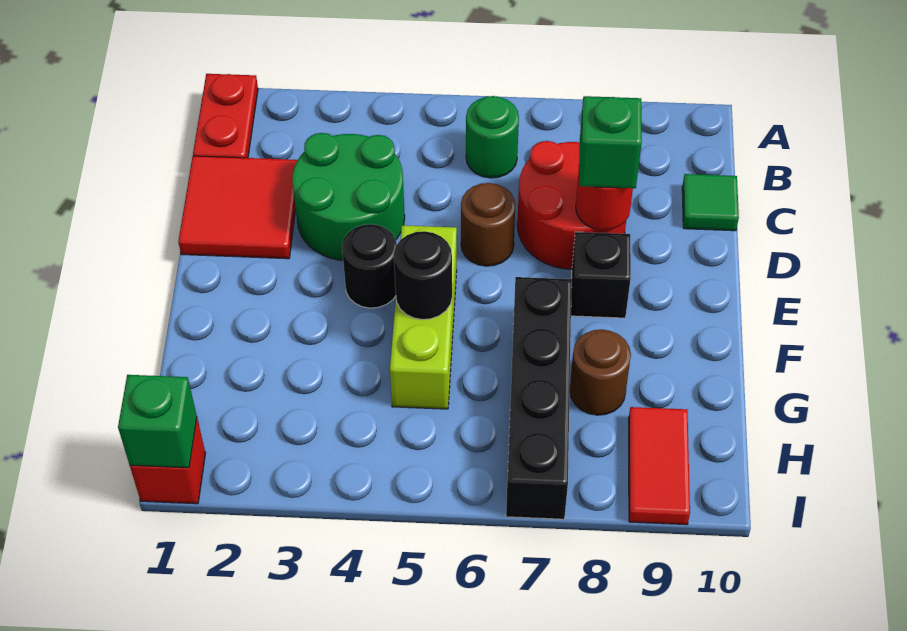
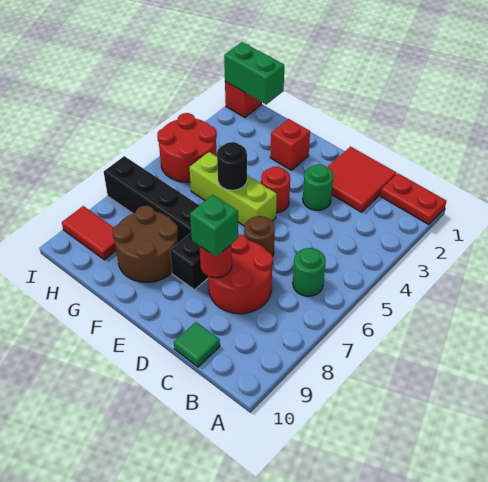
green 2x2 round brick [292,133,405,260] -> green 1x1 round brick [303,164,333,210]
black 1x1 round brick [342,224,397,308] -> red 1x1 round brick [261,167,290,213]
none -> red 1x1 brick [270,119,310,170]
brown 1x1 round brick [570,329,631,415] -> brown 2x2 round brick [113,206,178,282]
none -> red 2x2 round brick [157,113,217,182]
green 1x1 brick [118,375,197,468] -> green 1x2 brick [224,42,284,104]

